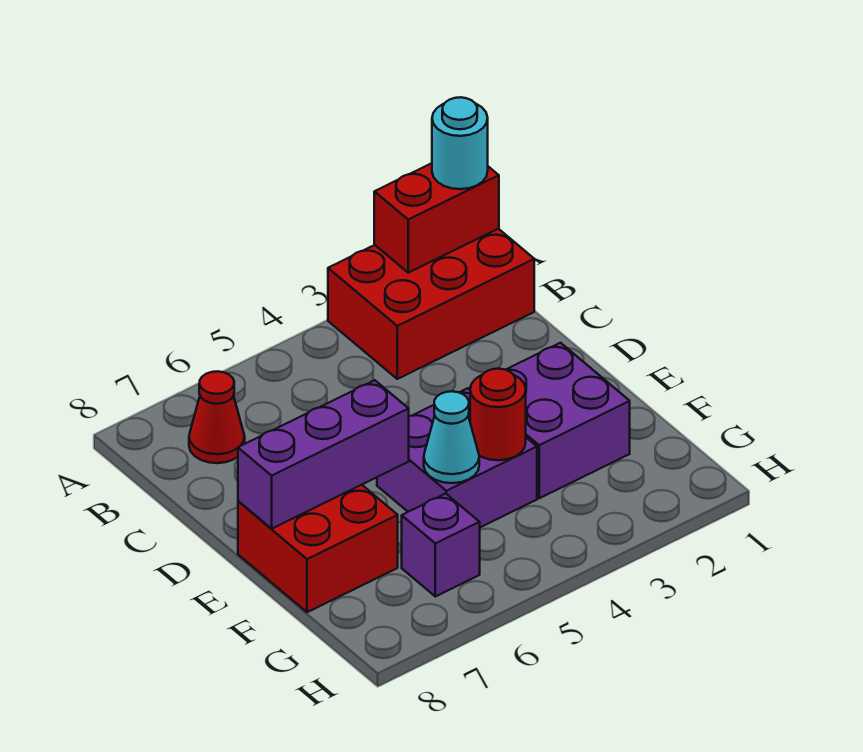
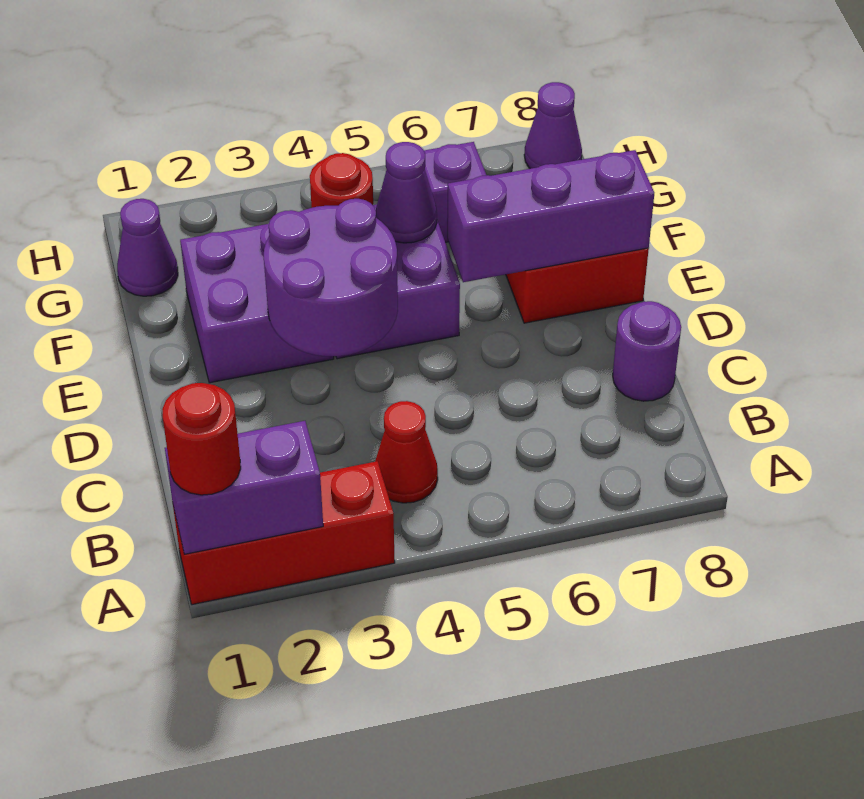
red 2x3 brick [328,229,534,379] -> red 1x3 brick [173,461,395,605]
red 1x2 brick [374,163,499,273] -> purple 1x2 brick [165,421,323,554]
cyan 1x1 round brick [432,97,488,189] -> red 1x1 round brick [162,383,241,495]
red 1x1 cone [189,371,245,463] -> red 1x1 cone moved to [375,401,438,503]
none -> purple 1x1 round brick [613,301,681,401]
none -> purple 2x2 round brick [264,199,398,356]
cyan 1x1 cone [424,391,479,483] -> purple 1x1 cone [376,142,437,243]
none -> purple 1x1 cone [117,199,178,296]
none -> purple 1x1 cone [524,82,582,169]

